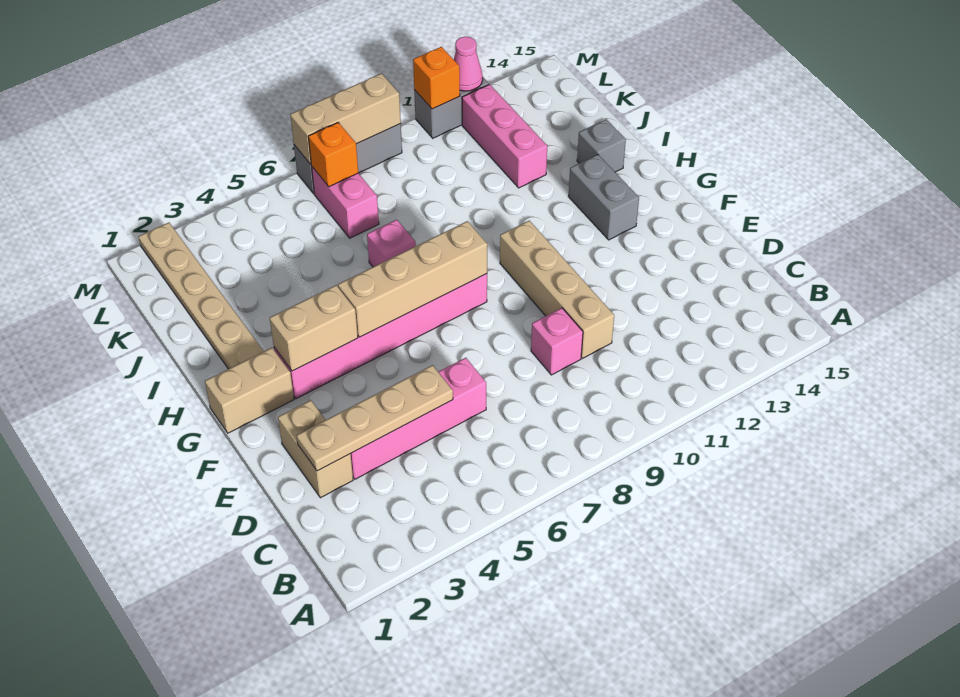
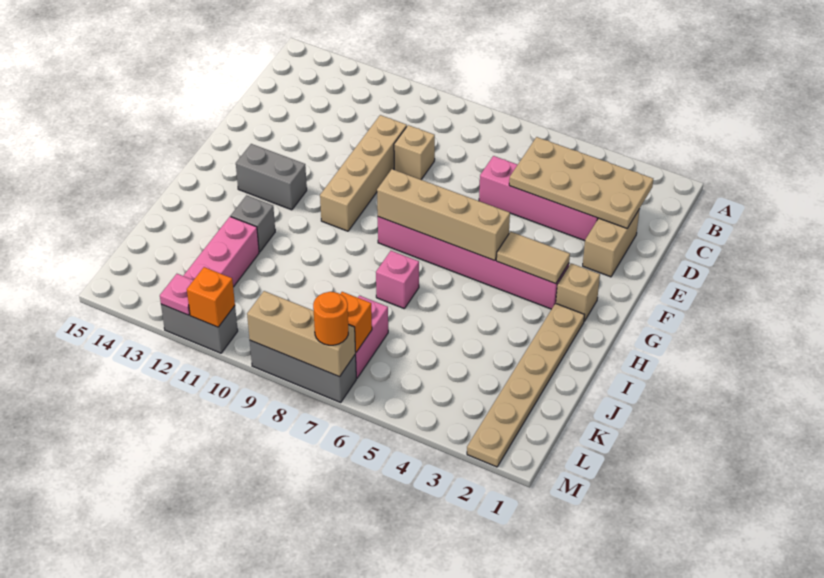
tan 1x4 plate [297,365,453,471] -> tan 2x4 plate [509,137,653,228]
pink 1x1 brick [531,308,583,375] -> tan 1x1 brick [394,125,435,180]
tan 1x2 brick [205,348,294,433] -> tan 1x1 brick [556,263,600,321]
tan 1x2 brick [270,285,358,371] -> tan 1x2 tile [496,232,570,284]
grey 1x2 brick [569,155,639,240] -> grey 1x2 brick turned to [236,144,307,210]
grey 1x1 brick [577,119,626,172] -> grey 1x1 brick moved to [231,195,275,252]
none -> orange 1x1 round brick [313,292,348,345]
pink 1x1 cone [454,37,483,91] -> pink 1x1 plate [160,274,193,315]

